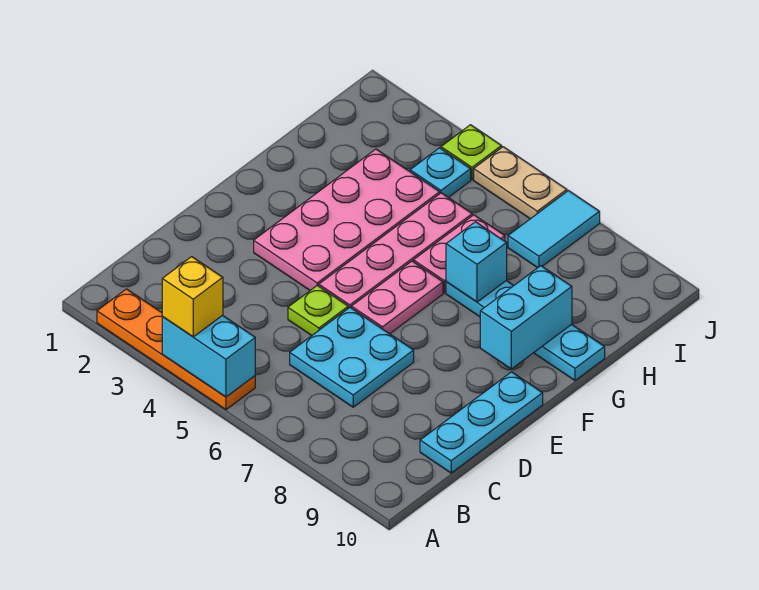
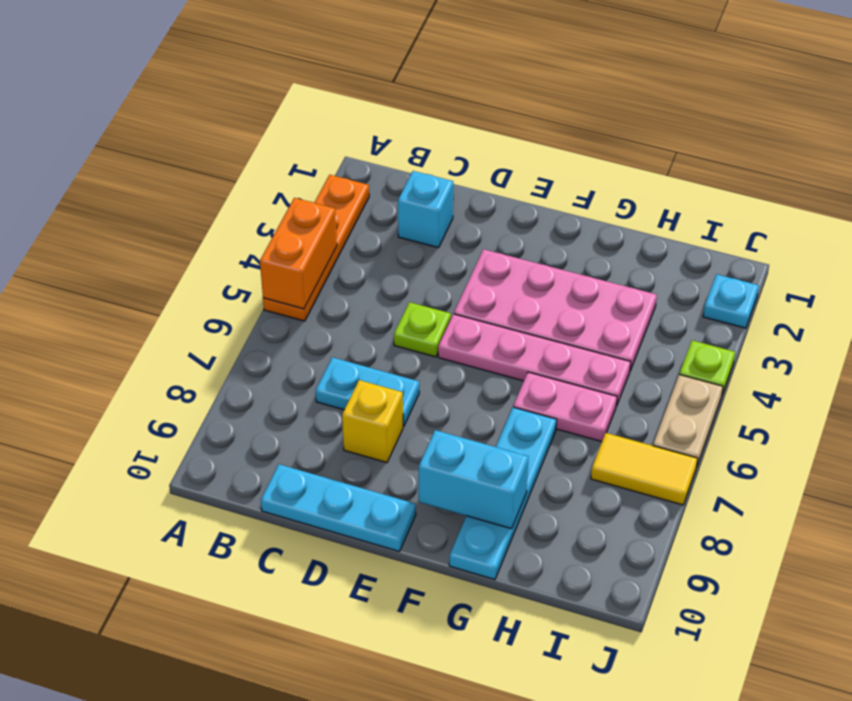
cyan 1x2 brick [162,315,255,397] -> orange 1x2 brick [260,198,337,309]
yellow 1x1 brick [162,257,223,337] -> yellow 1x1 brick moved to [342,380,403,463]
cyan 2x2 plate [290,308,414,407] -> cyan 1x2 plate [316,357,419,427]
pink 1x2 plate [351,261,443,334] -> none
cyan 1x1 brick [446,222,507,302] -> cyan 1x1 brick moved to [398,171,453,248]
cyan 1x1 plate [410,148,471,197] -> cyan 1x1 plate moved to [703,274,759,328]
cyan 1x2 tile [508,191,600,268] -> yellow 1x2 tile [591,433,698,505]

